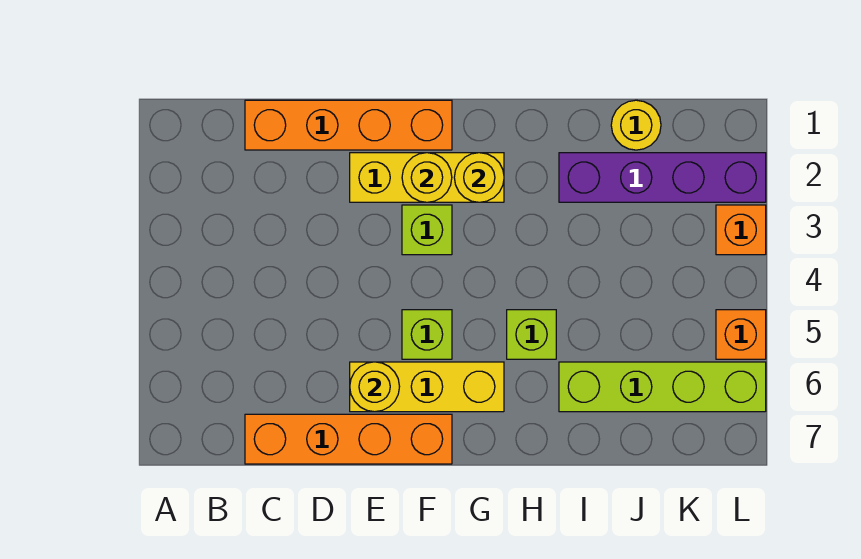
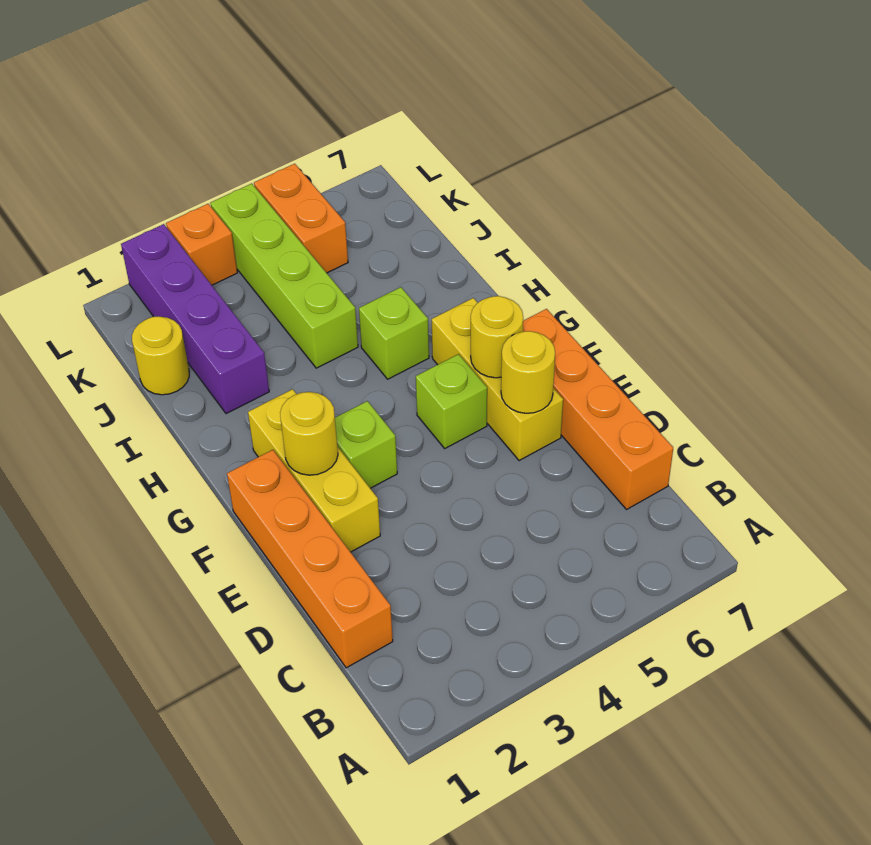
yellow 1x1 round brick [454,153,504,202] -> yellow 1x1 round brick moved to [471,296,523,378]
lime 1x4 brick [559,362,766,412] -> lime 1x4 brick moved to [210,183,358,368]
orange 1x1 brick [716,310,766,359] -> orange 1x2 brick [254,164,348,273]

